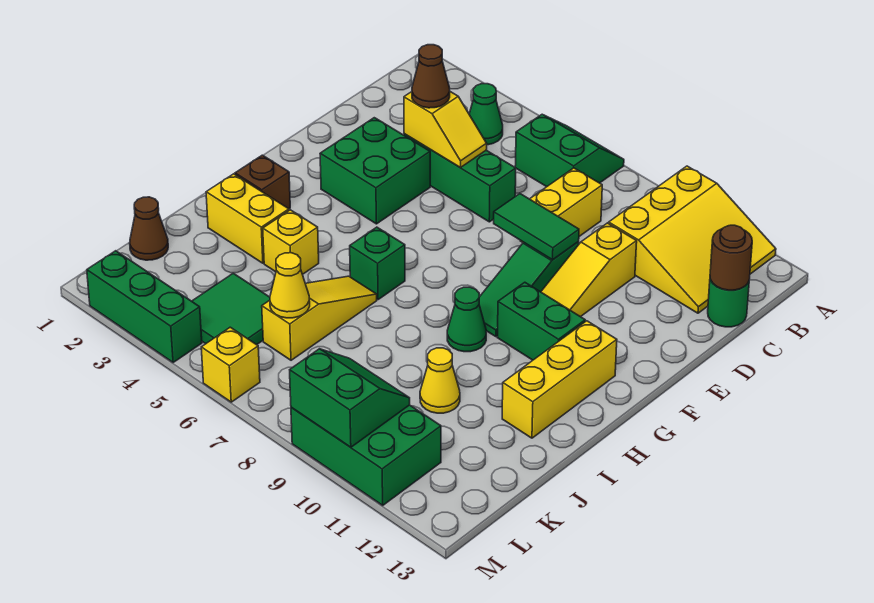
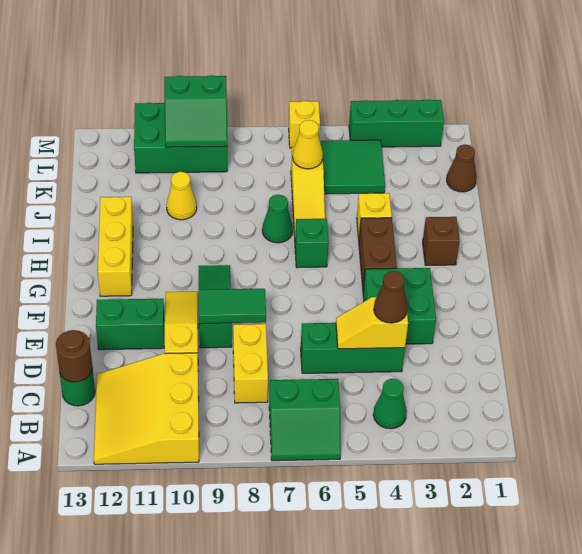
none -> brown 1x2 brick [359,218,397,289]
green 1x2 brick [497,282,585,360] -> green 1x2 brick moved to [96,299,164,350]
green 1x1 cone [447,287,486,352] -> green 1x1 cone moved to [262,195,293,243]
yellow 1x2 brick [206,174,289,263] -> none

